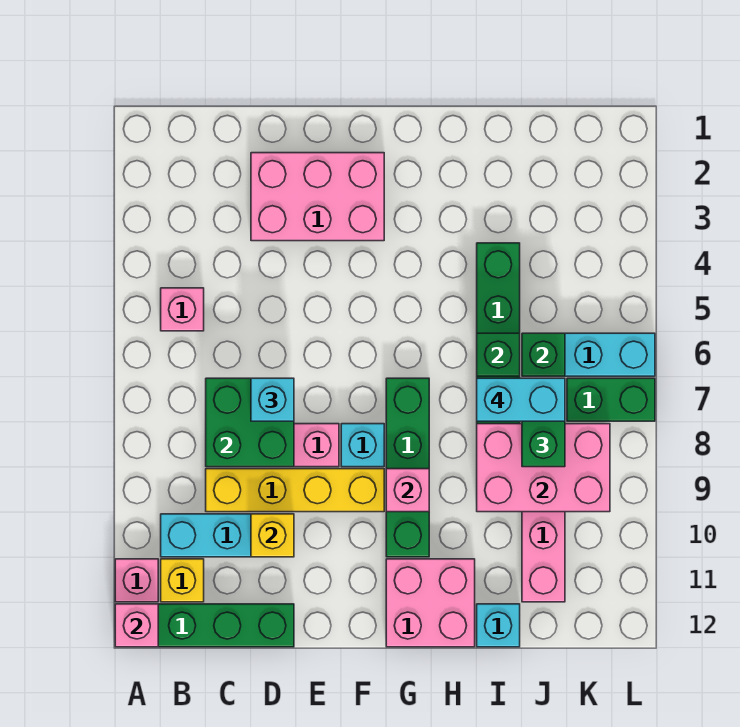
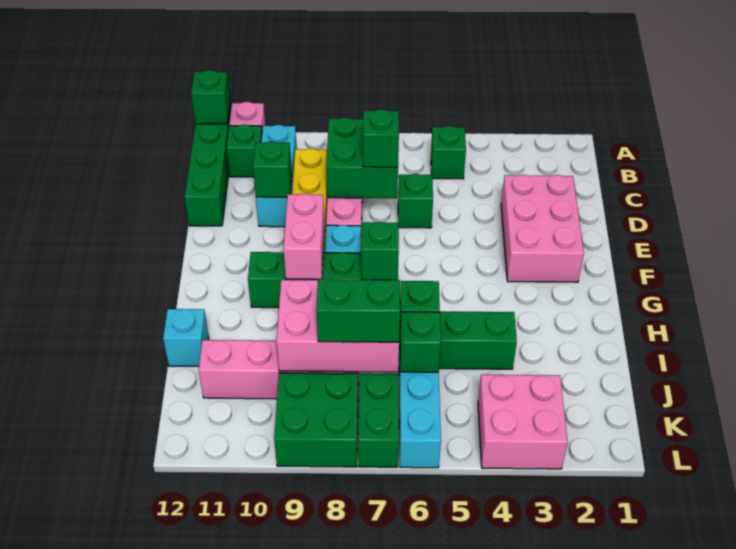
pink 1x1 brick [115,604,158,647] -> green 1x1 brick [191,70,230,124]
pink 1x1 brick [161,288,204,331] -> green 1x1 brick [431,126,466,179]
yellow 1x1 brick [161,559,204,602] -> green 1x1 brick [226,124,262,177]
none -> green 1x1 brick [398,174,433,228]
cyan 1x1 brick [251,378,294,421] -> green 1x1 brick [363,109,399,167]
yellow 1x1 brick [251,514,294,557] -> green 1x1 brick [253,141,292,197]
none -> green 1x1 brick [361,222,399,280]
pink 1x1 brick [386,469,429,512] -> pink 1x2 brick [283,194,324,279]
pink 2x2 brick [386,559,475,647] -> pink 2x2 brick moved to [478,375,568,469]
cyan 1x2 brick [477,378,565,421] -> none
pink 2x3 brick [477,424,610,512] -> pink 2x3 brick turned to [276,280,399,372]
none -> green 2x2 brick [274,373,358,467]

